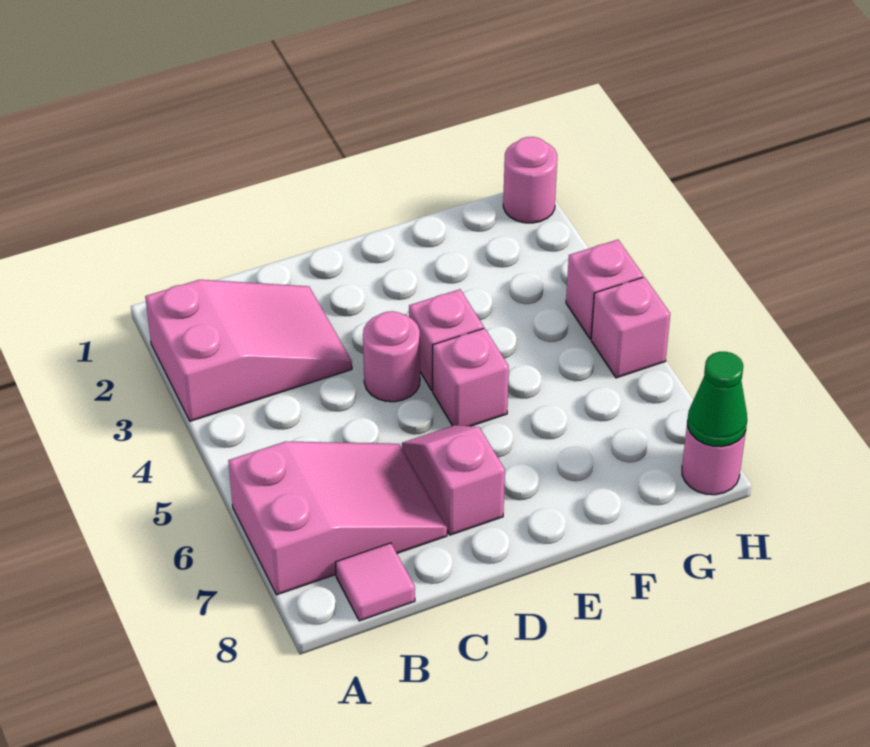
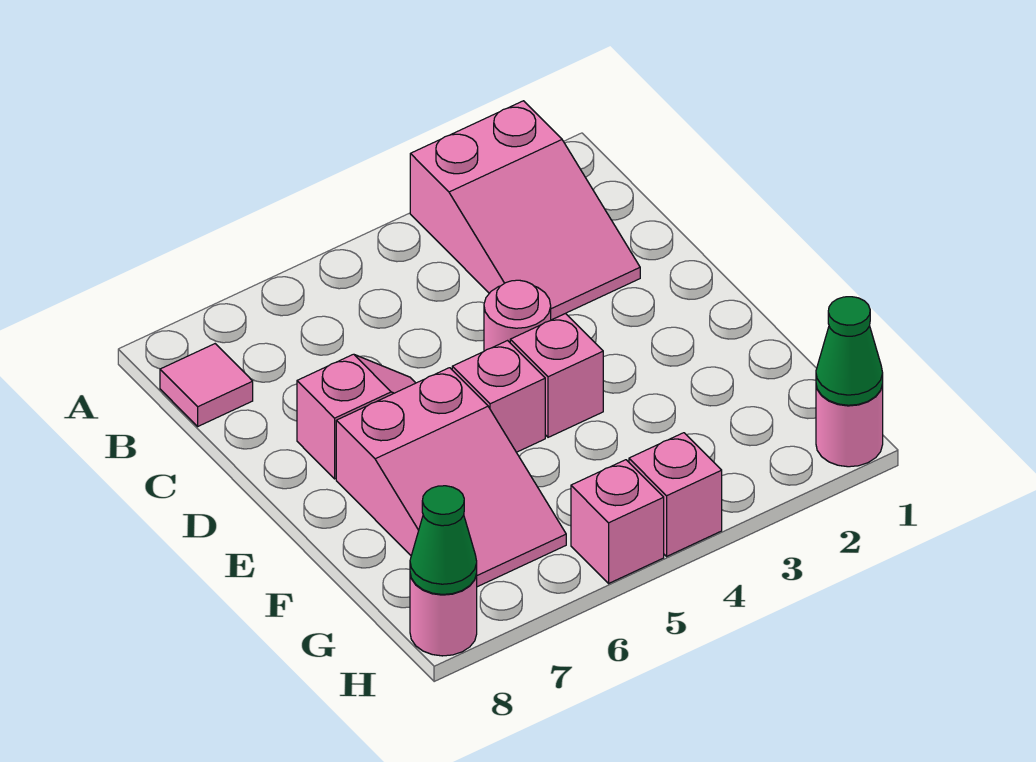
pink 2x3 slope [228,442,447,595] -> pink 2x3 slope moved to [336,368,566,587]
none -> green 1x1 cone [816,297,883,405]

